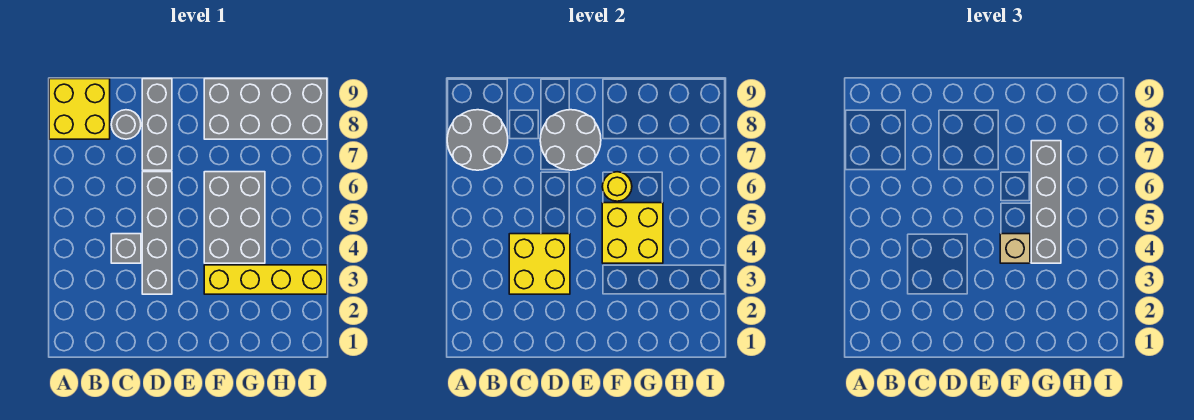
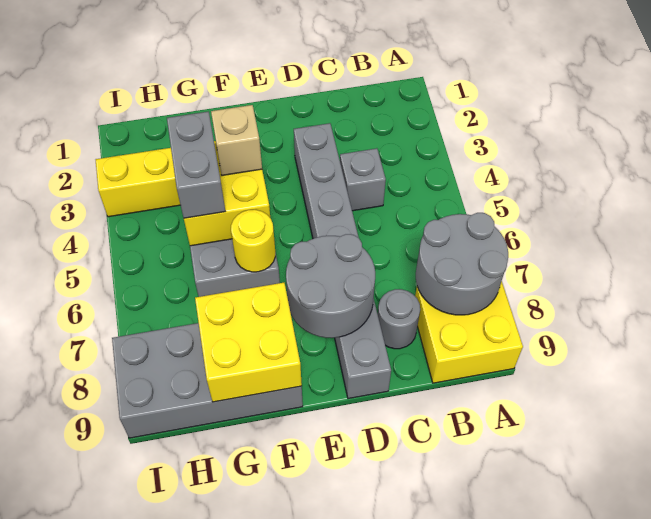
yellow 2x2 brick [509,234,570,294] -> yellow 2x2 brick moved to [195,283,302,402]
grey 1x4 brick [1031,141,1061,263] -> grey 1x2 brick [167,111,225,218]

